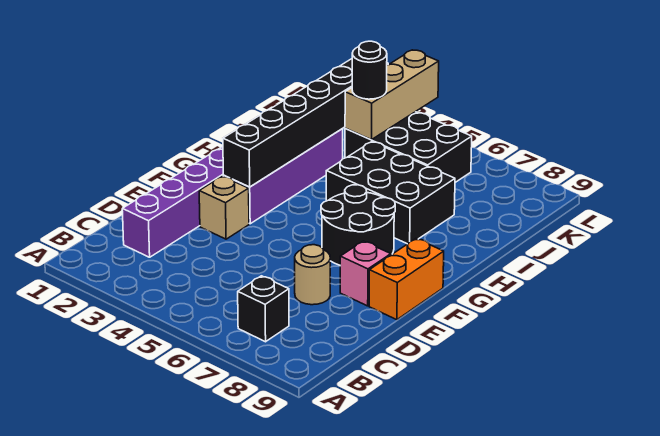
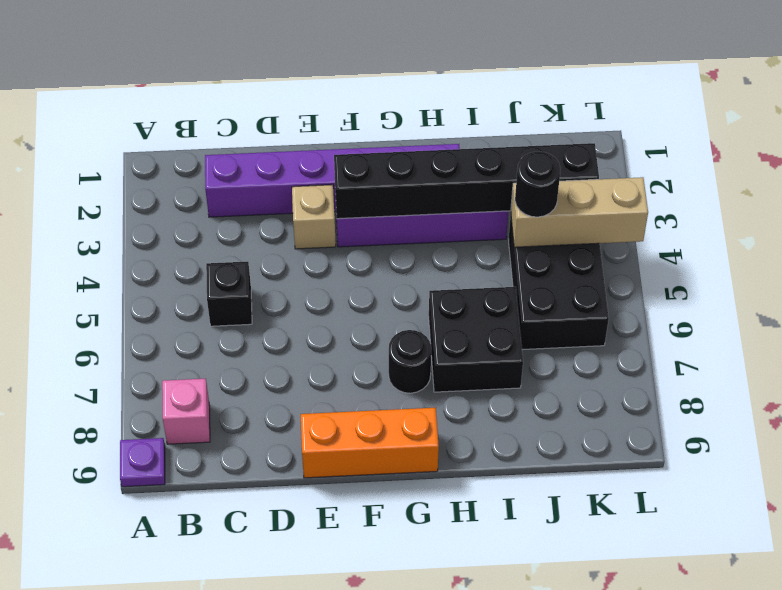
none -> purple 1x1 plate [120,438,165,487]
black 1x1 brick [238,276,289,342] -> black 1x1 brick moved to [206,262,252,326]
tan 1x1 round brick [295,245,330,305] -> none
pink 1x1 brick [340,241,391,306] -> pink 1x1 brick moved to [162,379,210,444]
orange 1x2 brick [369,239,444,320] -> orange 1x3 brick [301,408,439,478]
black 2x2 round brick [321,185,395,265] -> black 1x1 round brick [389,330,431,393]
black 2x3 brick [326,142,455,244] -> black 2x2 brick [429,287,523,392]

